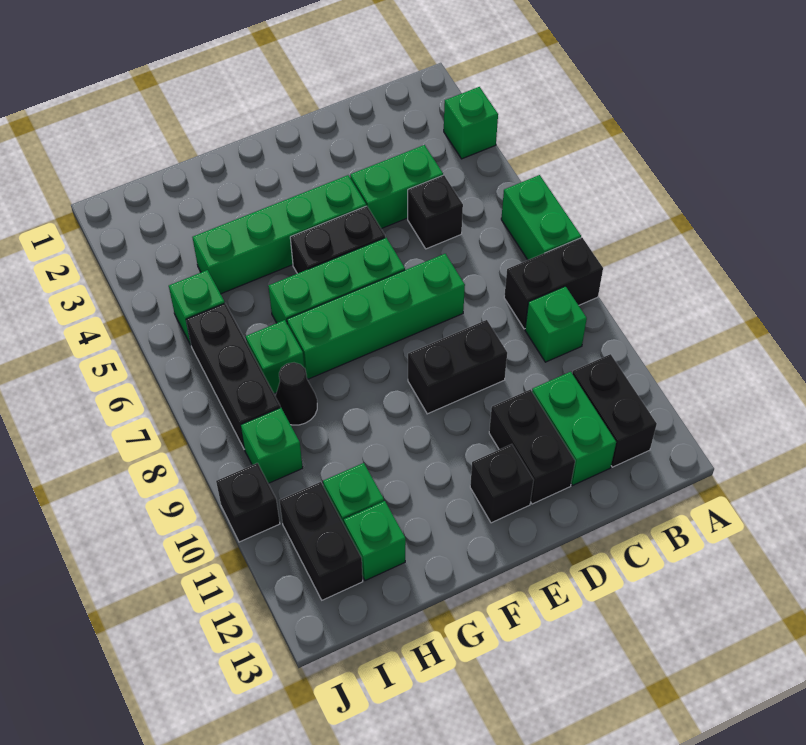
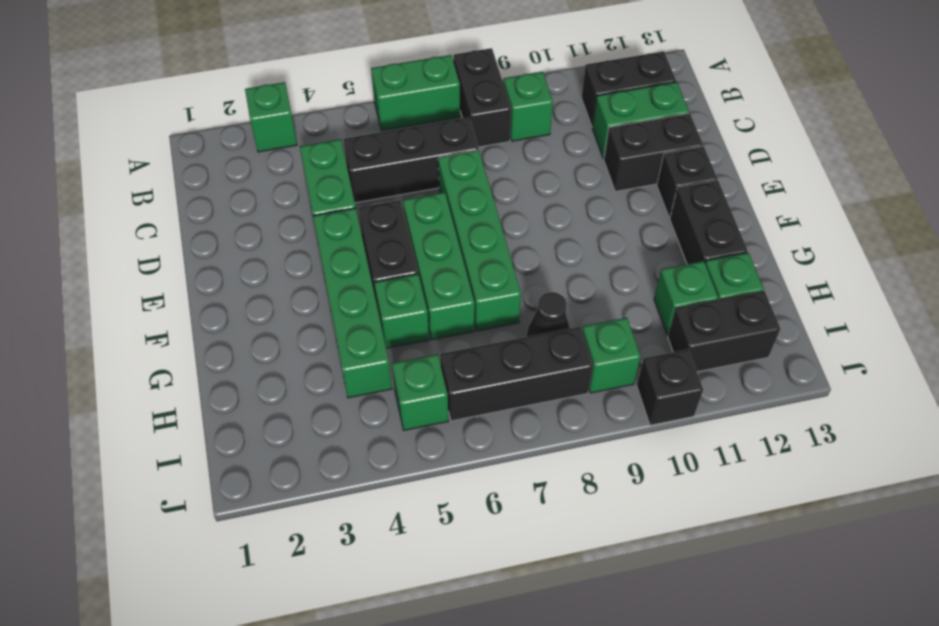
black 1x1 brick [408,175,463,249] -> black 1x3 brick [343,117,479,203]
black 1x2 brick [408,320,507,414] -> black 1x2 brick moved to [670,180,748,264]
green 1x1 brick [246,320,304,394] -> green 1x1 brick moved to [374,274,429,348]

